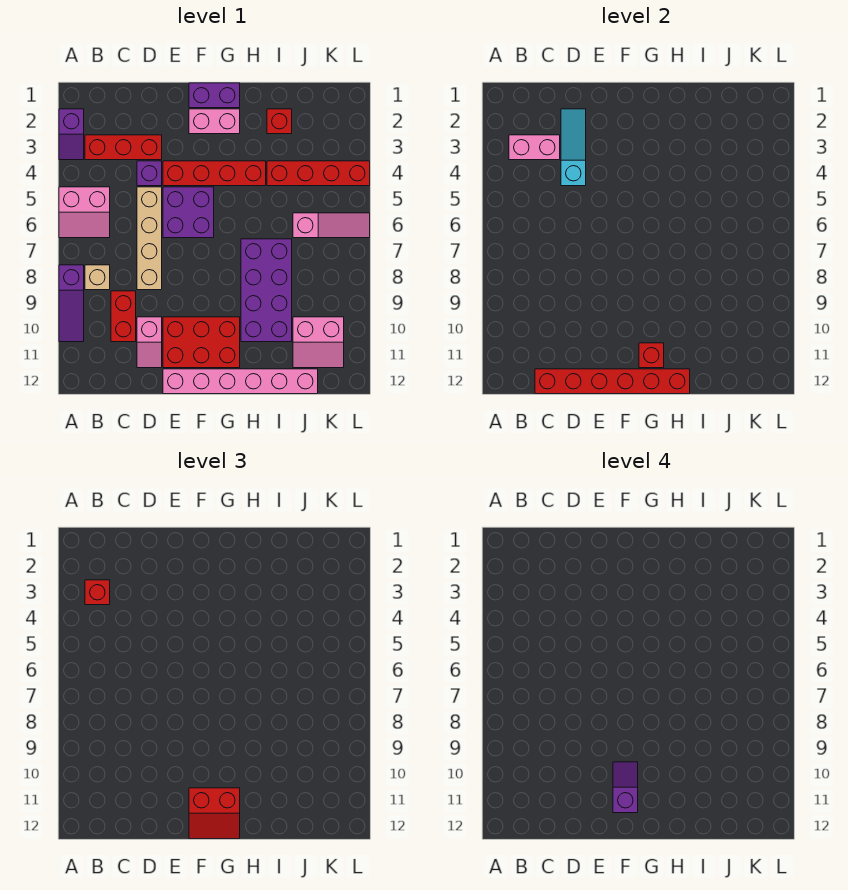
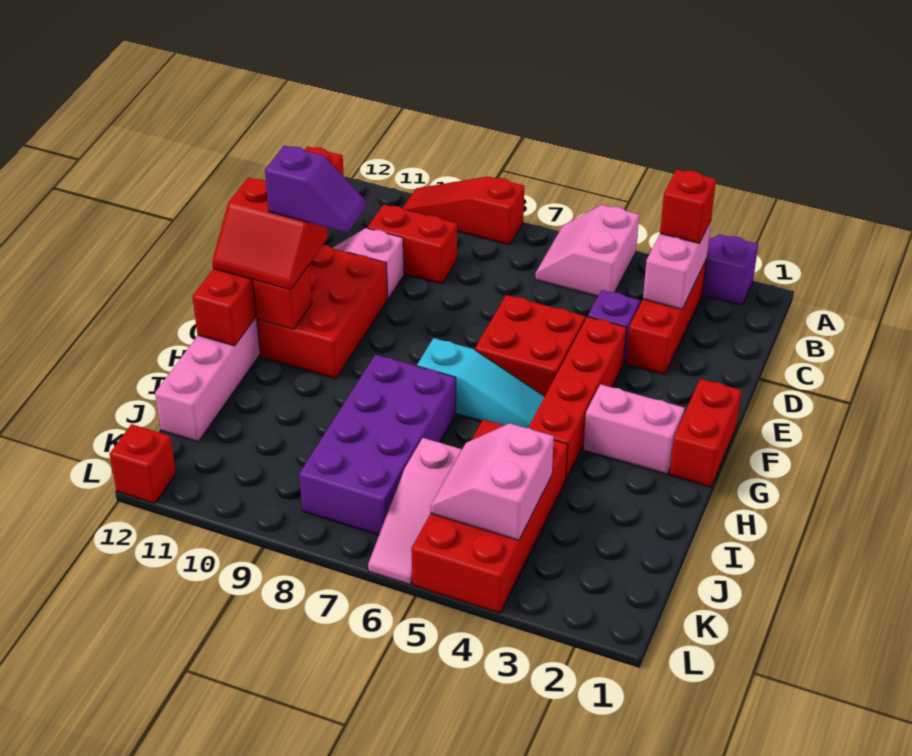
purple 1x3 slope [59,265,84,342] -> red 1x3 slope [403,176,524,245]
tan 1x1 brick [85,265,110,290] -> none
cyan 1x3 slope [561,109,586,186] -> cyan 1x3 slope moved to [417,338,545,428]
tan 1x4 brick [137,187,162,290] -> none
purple 2x2 brick [163,187,214,238] -> red 2x2 brick [475,295,585,396]
purple 1x2 brick [189,83,240,108] -> red 1x2 brick [670,379,742,487]
pink 1x2 brick [189,109,240,134] -> pink 1x2 brick turned to [583,384,685,474]
red 2x2 slope [189,788,240,839] -> red 2x2 slope turned to [212,178,328,290]
purple 2x4 brick [241,239,292,342] -> purple 2x4 brick turned to [299,355,456,535]
red 1x1 brick [267,109,292,134] -> red 1x1 brick moved to [110,424,176,503]
red 1x4 brick [267,161,370,186] -> red 2x4 brick [411,420,568,613]
pink 2x2 slope [293,317,344,368] -> pink 2x2 slope moved to [430,423,554,540]

